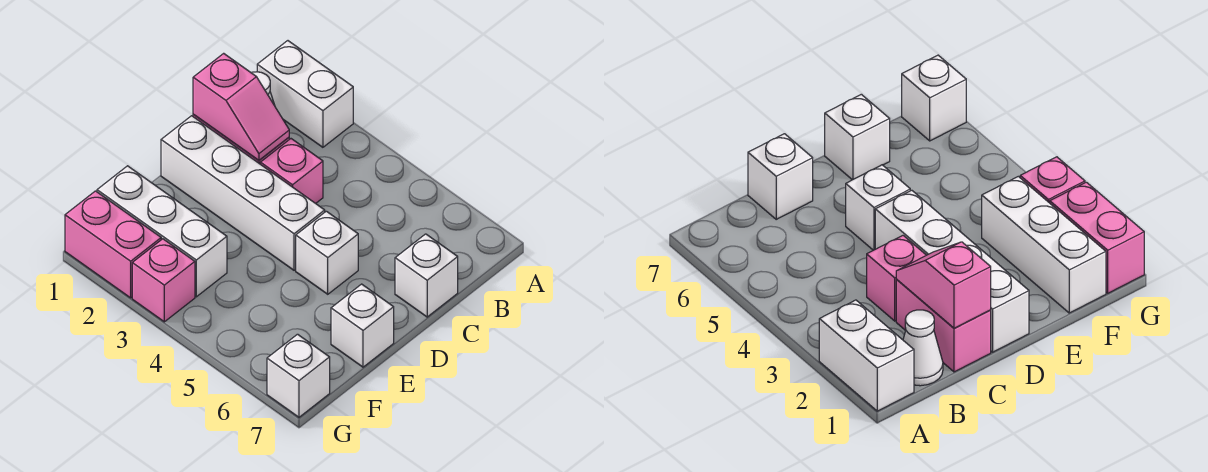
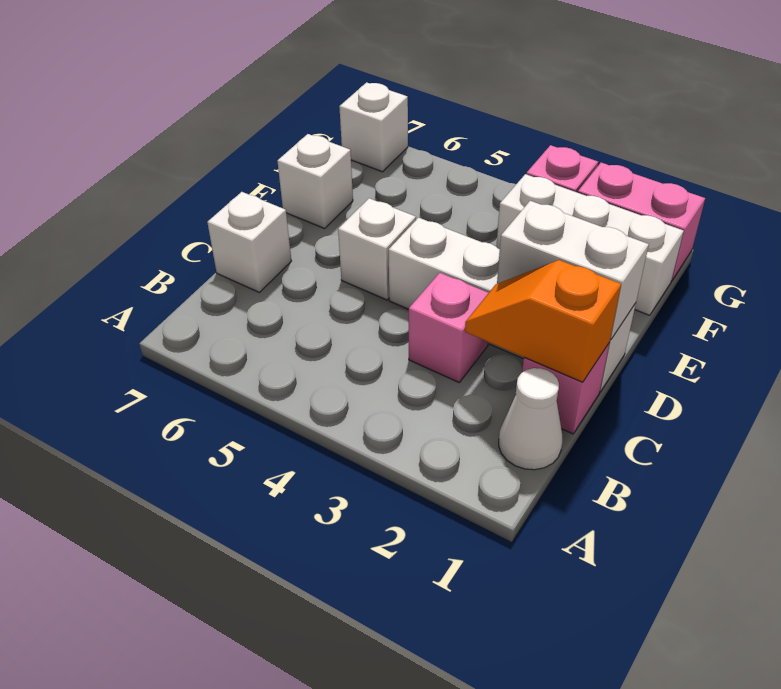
white 1x2 brick [257,41,353,147] -> white 1x2 brick moved to [497,201,649,339]
pink 1x2 brick [896,280,991,372] -> pink 1x1 brick [522,344,609,434]
pink 1x2 slope [193,53,289,160] -> orange 1x2 slope [465,260,621,382]

